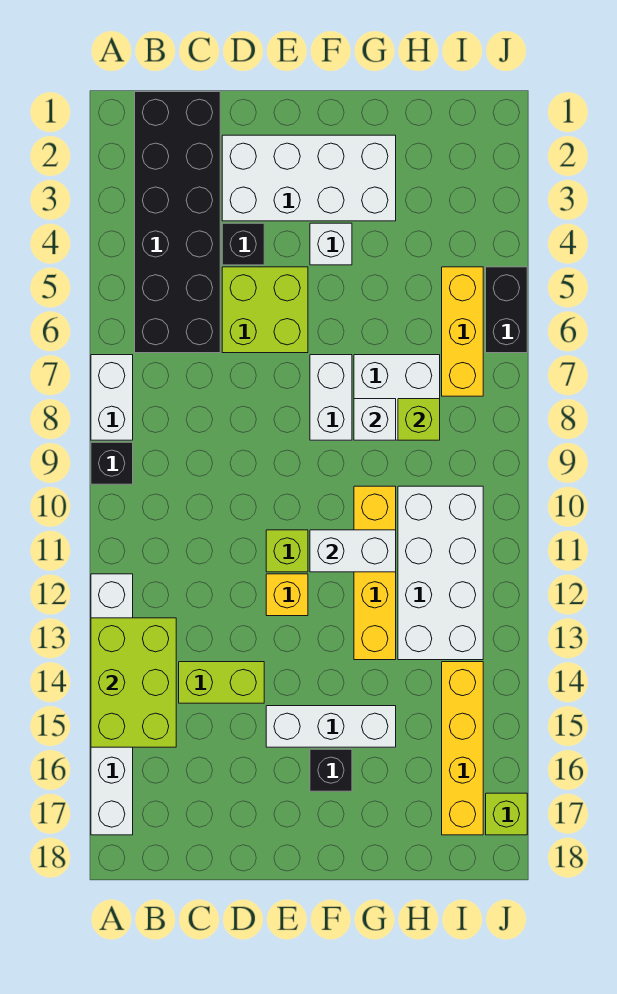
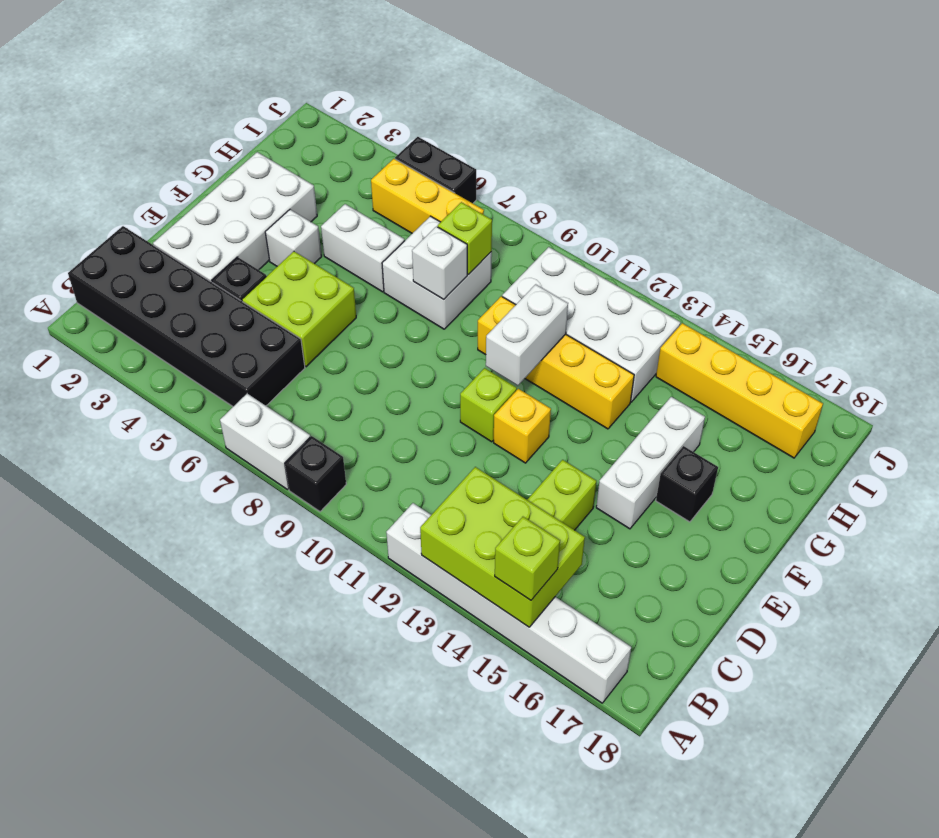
white 1x2 brick [310,355,352,440] -> white 1x2 brick moved to [321,204,405,292]
lime 1x1 brick [486,793,527,835] -> lime 1x1 brick moved to [495,517,560,600]

